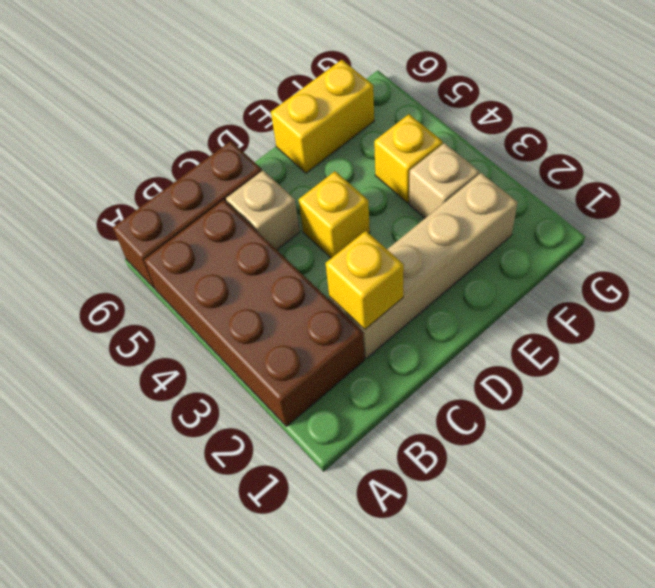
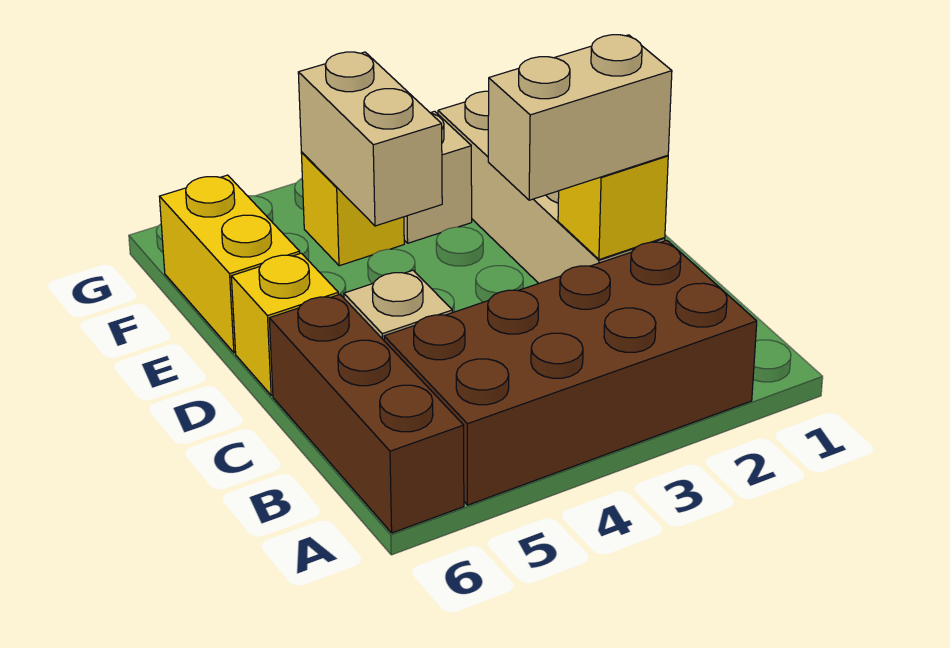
none -> tan 1x2 brick [488,35,672,200]
yellow 1x1 brick [299,171,370,258] -> yellow 1x1 brick moved to [231,253,338,395]
none -> tan 1x2 brick [298,52,442,226]

